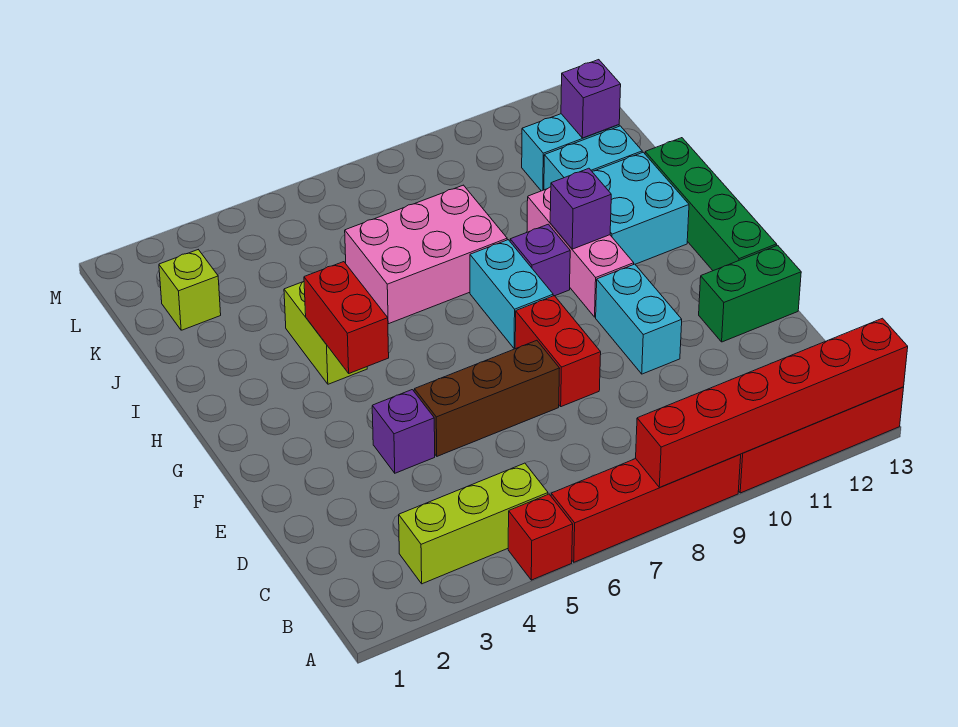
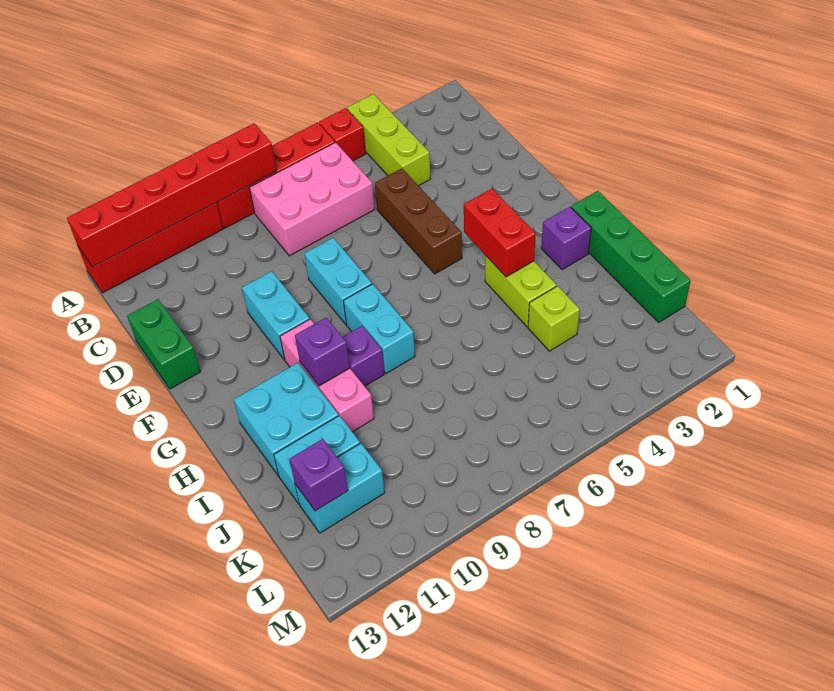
lime 1x3 brick [399,463,548,584] -> lime 1x3 brick turned to [347,94,430,186]
purple 1x1 brick [372,390,435,473] -> purple 1x1 brick moved to [541,207,591,270]
brown 1x3 brick [414,340,560,456] -> brown 1x3 brick turned to [375,168,462,274]
red 1x2 brick [515,296,601,407] -> cyan 1x2 brick [304,238,372,324]
green 1x2 brick [699,245,801,342] -> green 1x2 brick turned to [127,299,201,389]
green 1x4 brick [645,138,777,271] -> green 1x4 brick moved to [571,191,691,322]
pink 2x3 brick [345,185,507,324] -> pink 2x3 brick moved to [249,142,375,256]
lime 1x1 brick [159,250,221,330] -> lime 1x1 brick moved to [528,286,580,351]

